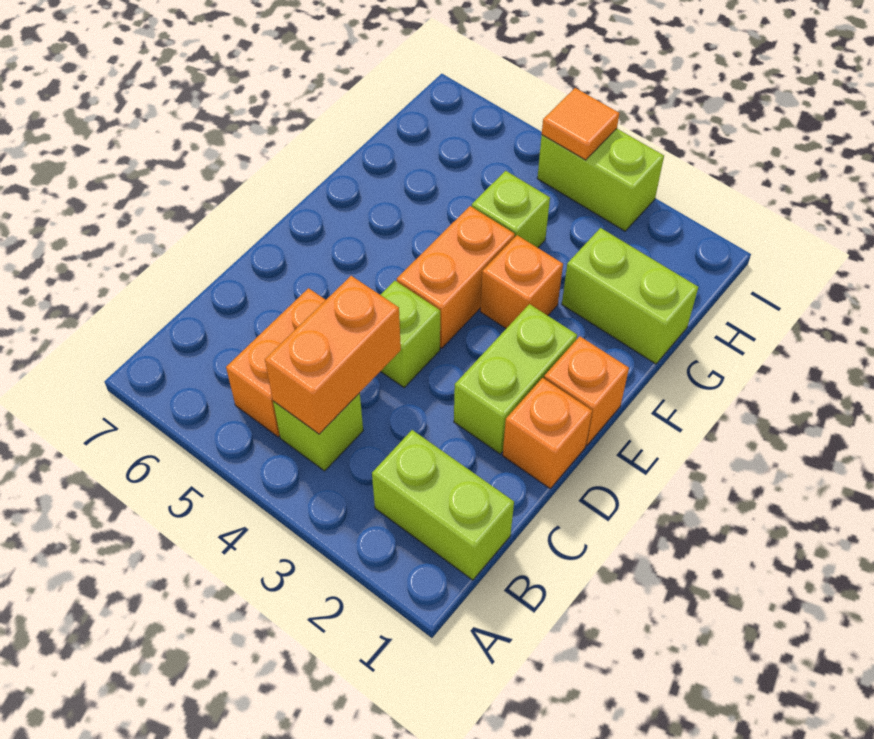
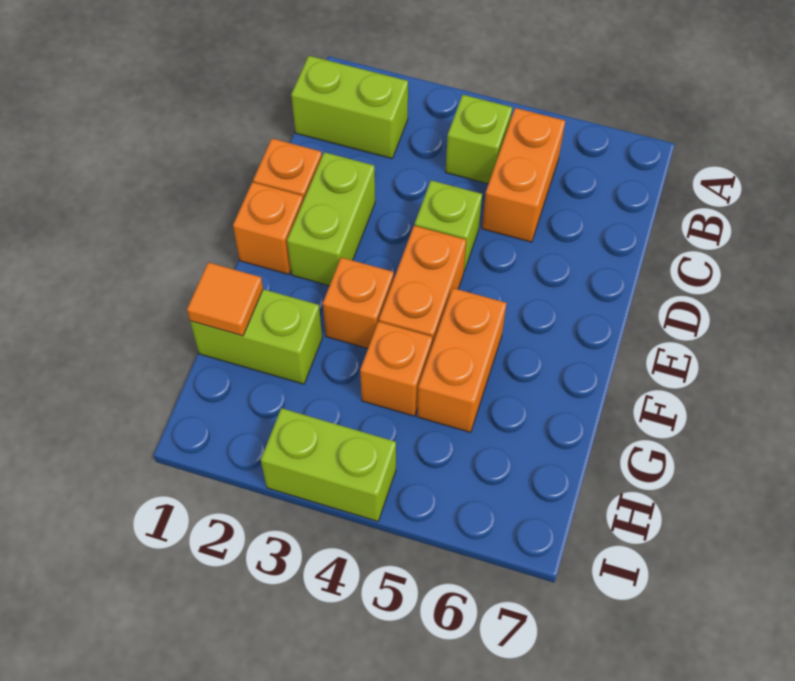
orange 1x2 brick [265,276,401,434] -> orange 1x2 brick moved to [417,288,506,432]
lime 1x1 brick [472,171,550,248] -> orange 1x1 brick [360,321,433,416]
orange 1x1 tile [542,88,619,160] -> orange 1x1 tile moved to [187,262,263,336]

